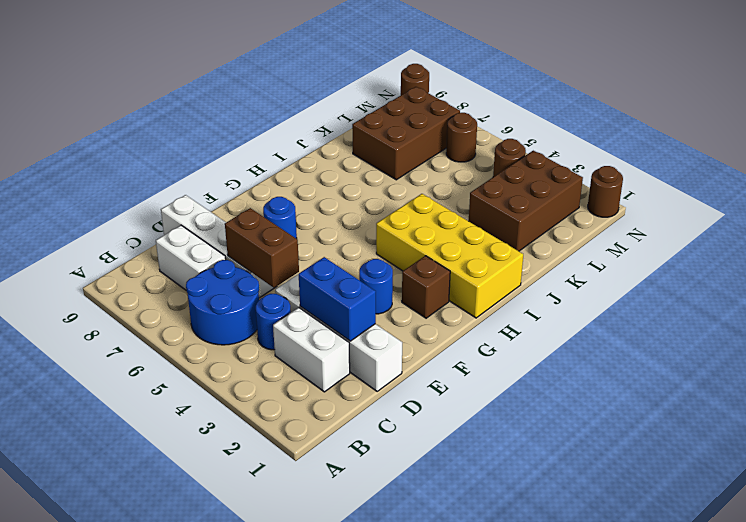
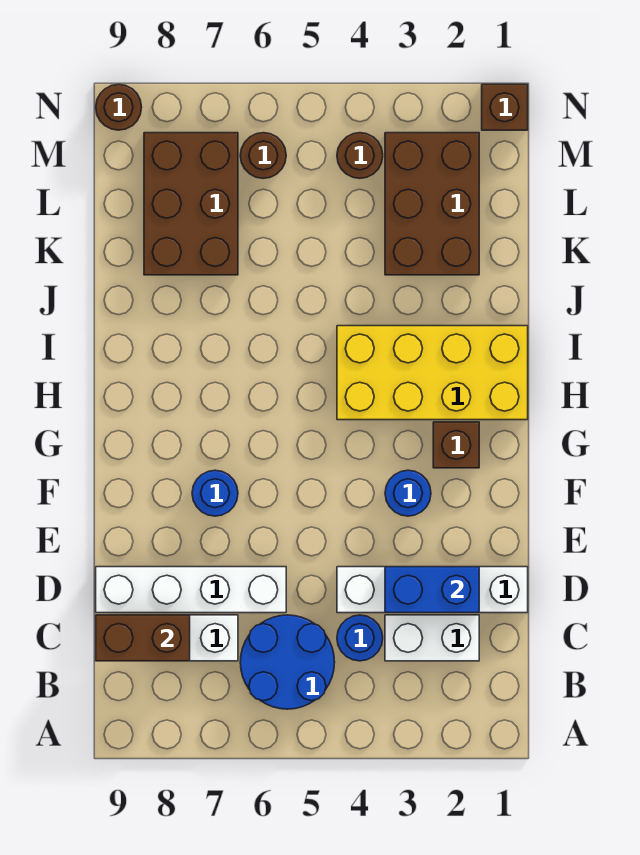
brown 1x2 brick [225,208,299,288] -> brown 1x2 brick moved to [96,615,190,661]
brown 1x1 round brick [588,166,623,217] -> brown 1x1 brick [482,84,528,130]

